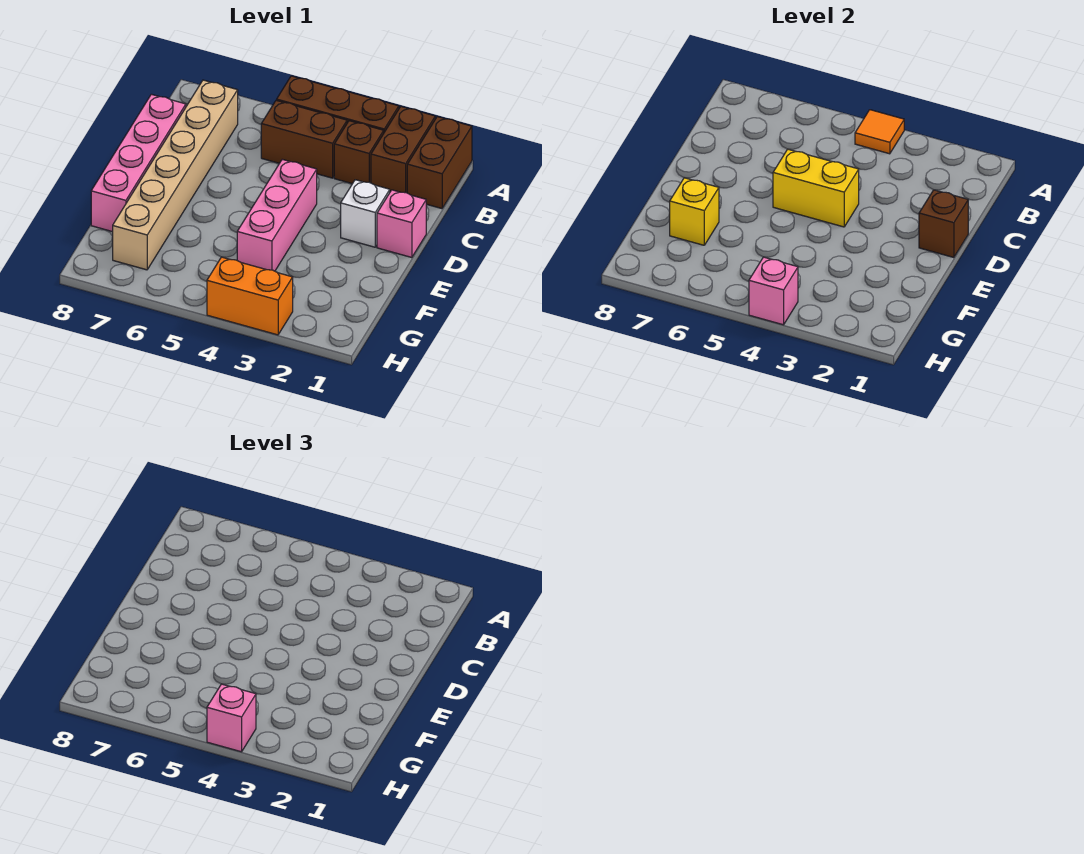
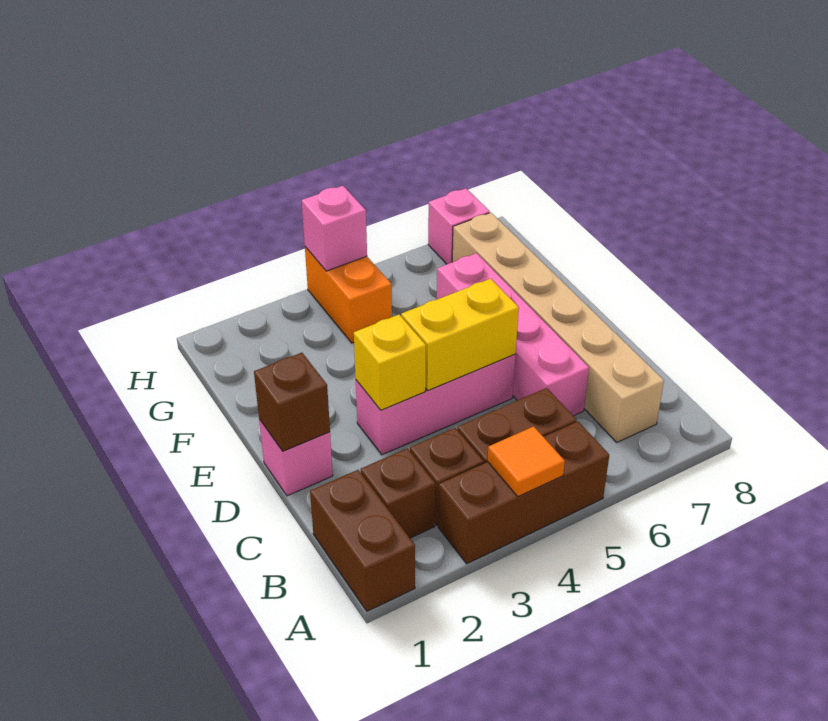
brown 1x2 brick [371,107,435,193] -> brown 1x1 brick [361,448,435,538]
pink 1x4 brick [91,94,186,232] -> pink 1x4 brick moved to [437,253,589,416]
white 1x1 brick [341,180,390,247] -> none
pink 1x3 brick [237,159,317,271] -> pink 1x3 brick turned to [356,354,515,455]
yellow 1x1 brick [670,178,719,245] -> yellow 1x1 brick moved to [354,315,426,410]
orange 1x2 brick [207,257,293,335] -> orange 1x2 brick turned to [305,247,392,343]
pink 1x1 brick [207,684,256,752] -> pink 1x1 brick moved to [428,188,490,264]

